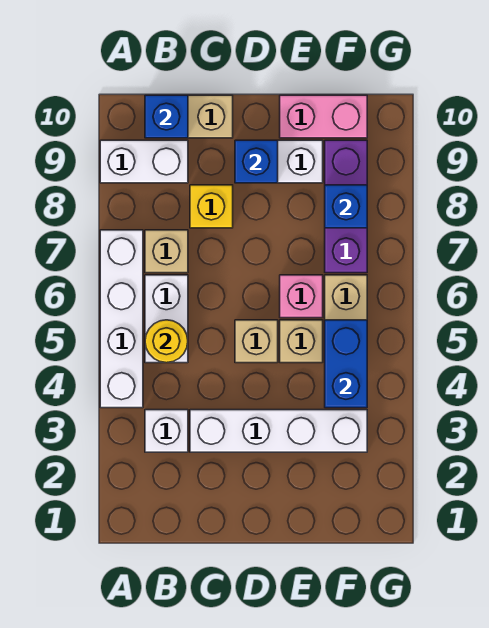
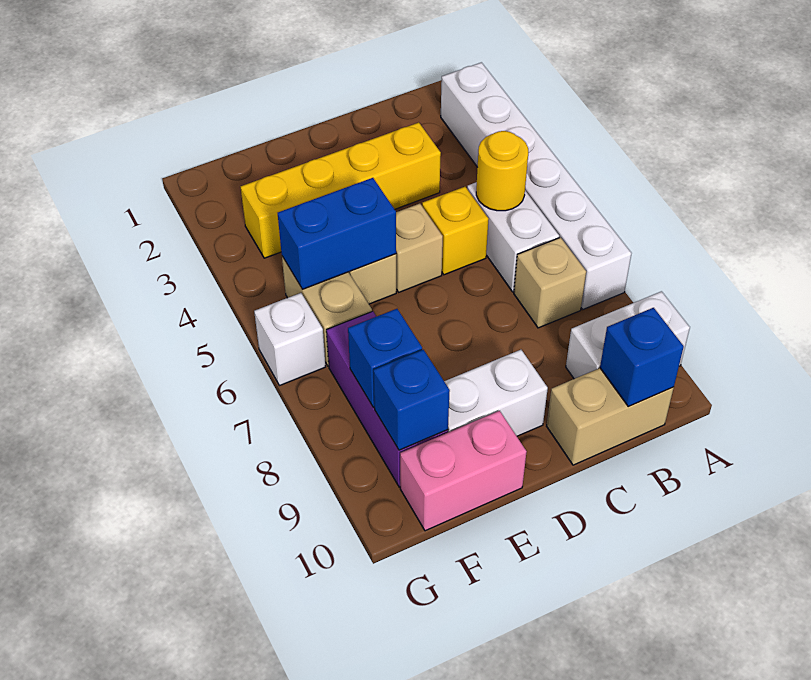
white 1x4 brick [100,230,143,408] -> white 1x6 brick [441,62,632,309]
white 1x1 brick [145,410,188,452] -> white 1x1 brick moved to [254,293,326,386]
white 1x4 brick [190,410,367,452] -> yellow 1x4 brick [241,122,441,258]
yellow 1x1 brick [190,185,233,228] -> yellow 1x1 brick moved to [422,187,489,275]
blue 1x1 brick [235,140,278,183] -> blue 1x1 brick moved to [373,349,450,450]
pink 1x1 brick [280,275,323,318] -> none
blue 1x2 brick [325,320,367,408] -> blue 1x2 brick turned to [278,178,396,289]

